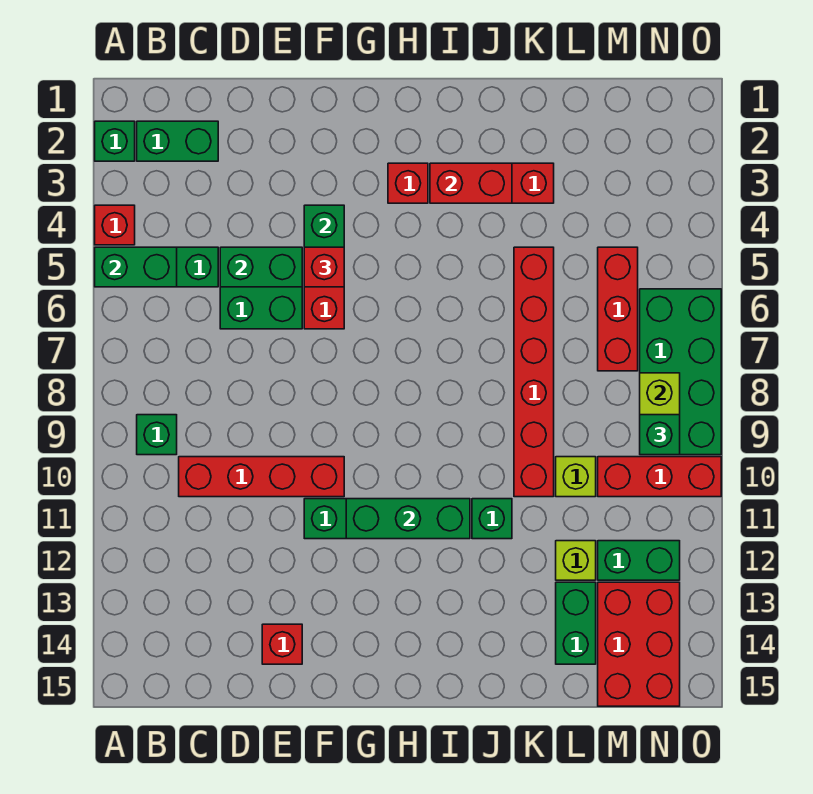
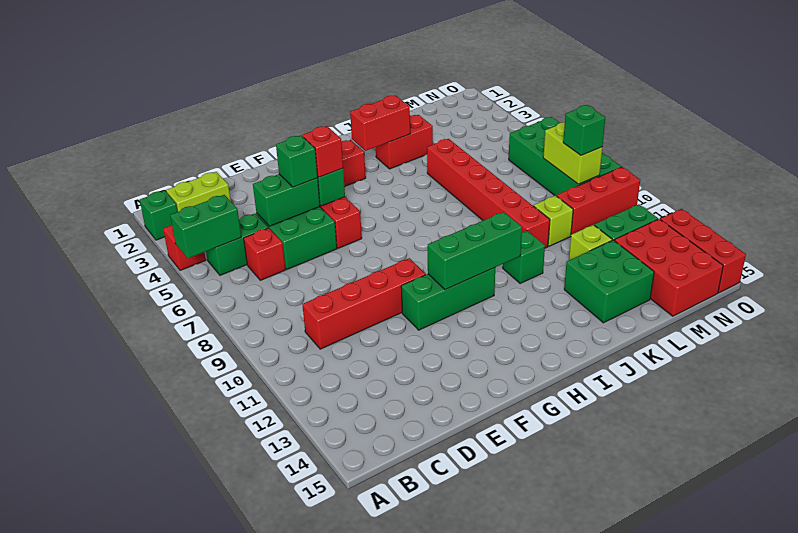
green 1x2 brick [137,121,218,161] -> lime 1x2 brick [166,172,231,212]
green 1x1 brick [137,415,177,455] -> green 1x1 brick moved to [276,135,318,187]
red 1x1 brick [262,624,302,664] -> red 1x1 brick moved to [244,228,285,280]
green 1x2 brick [556,582,596,664] -> green 2x2 brick [564,240,654,323]
red 1x3 brick [598,247,638,371] -> red 1x3 brick moved to [660,209,746,293]

